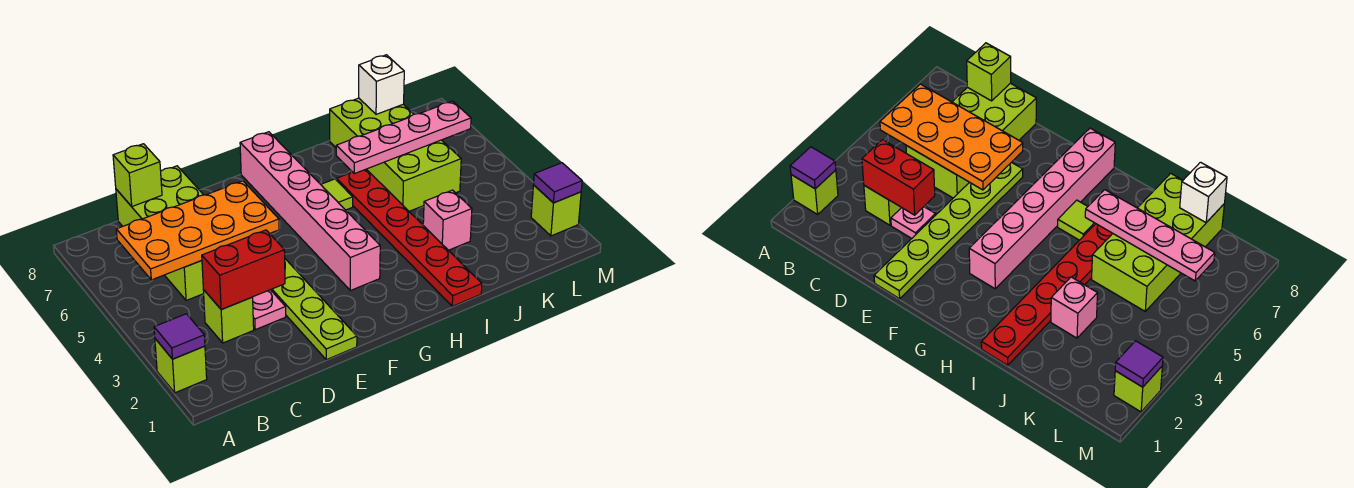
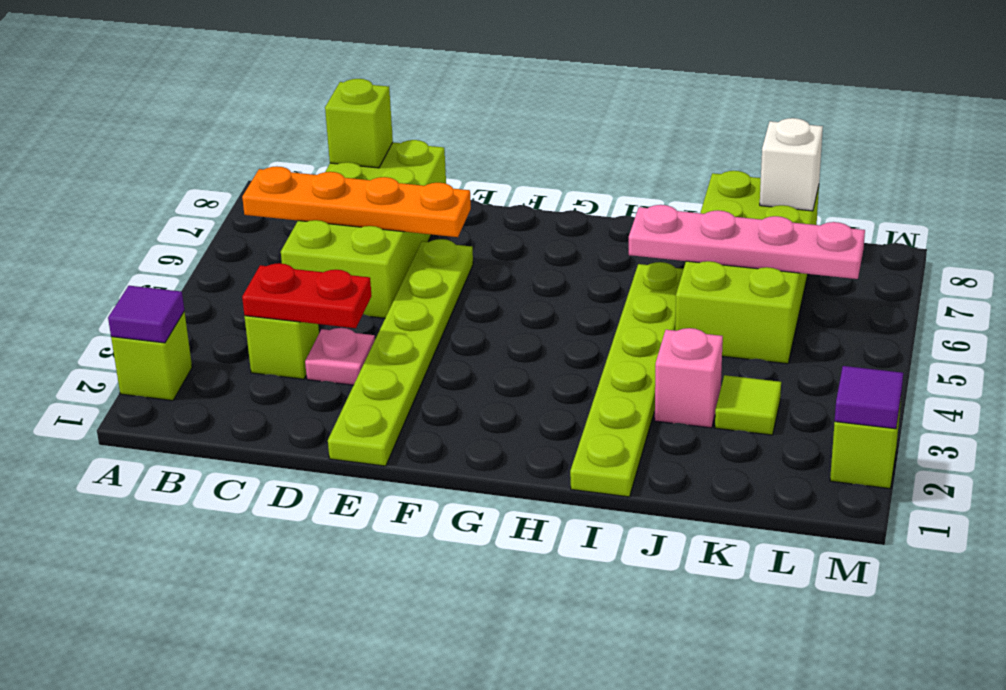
orange 2x4 plate [116,181,279,280] -> orange 1x4 plate [242,166,471,237]
red 1x2 brick [202,230,285,309] -> red 1x2 plate [242,263,371,328]
pink 1x6 brick [240,132,380,291] -> none
lime 1x1 tile [321,179,353,210] -> lime 1x1 tile moved to [715,375,781,435]
red 1x6 plate [336,169,482,306] -> lime 1x6 plate [570,262,683,497]

